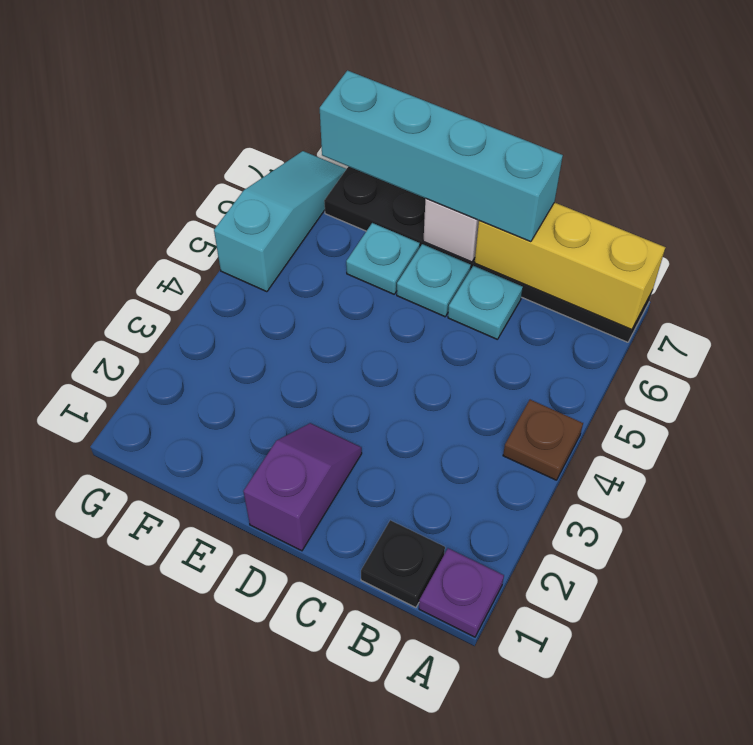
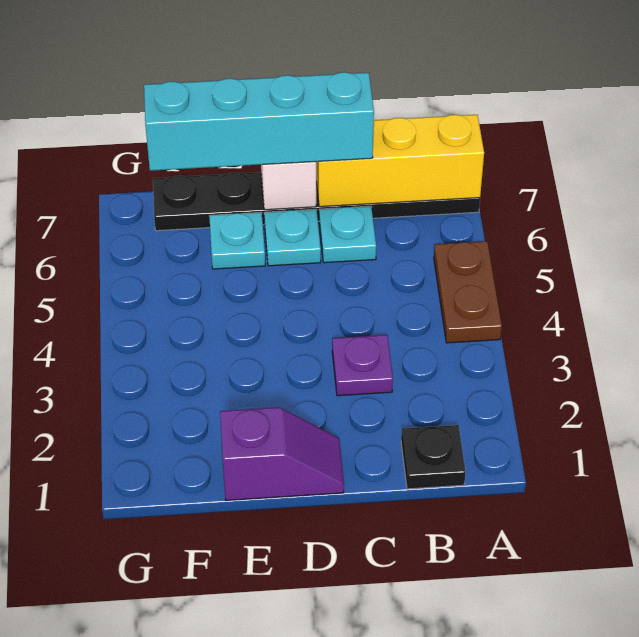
purple 1x1 plate [419,548,504,637] -> purple 1x1 plate moved to [332,335,393,396]
brown 1x1 plate [503,400,583,480] -> brown 1x2 plate [434,241,502,343]
purple 1x2 slope [243,423,362,551] -> purple 1x2 slope turned to [220,407,344,500]
cyan 1x3 slope [214,151,346,292] -> none

